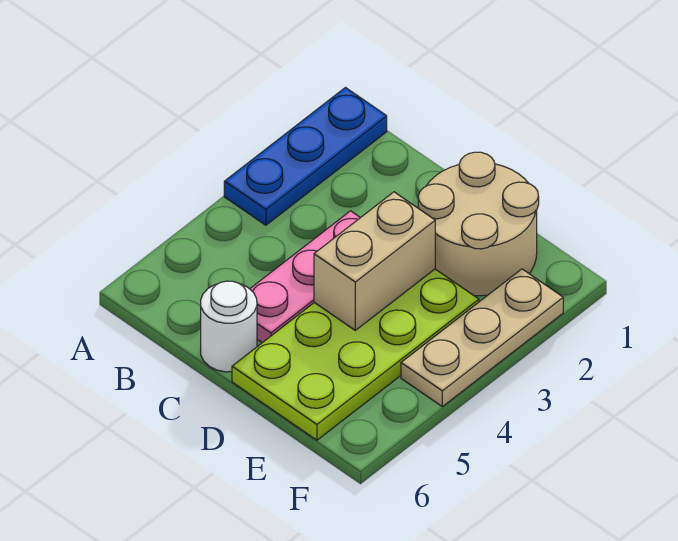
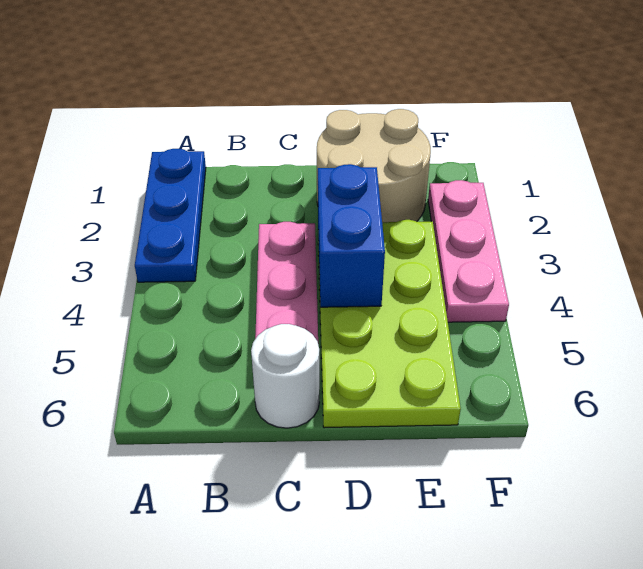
tan 1x2 brick [314,192,435,330] -> blue 1x2 brick [318,164,385,307]
tan 1x3 plate [401,269,563,407] -> pink 1x3 plate [428,180,509,322]

